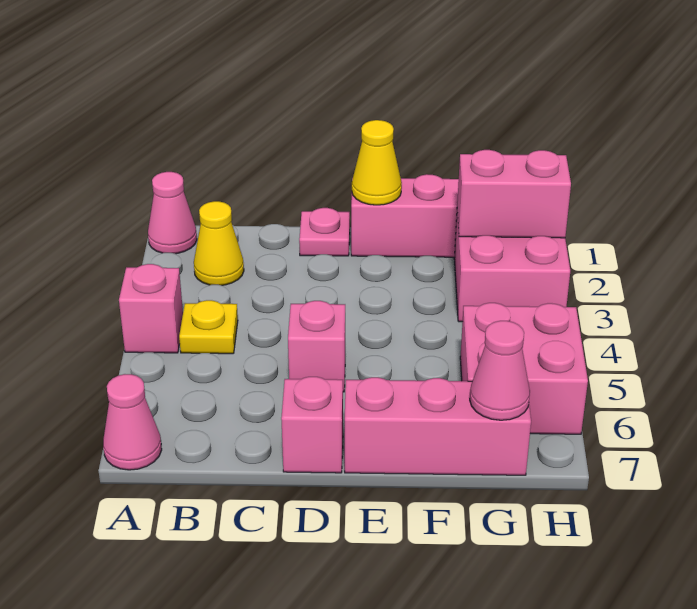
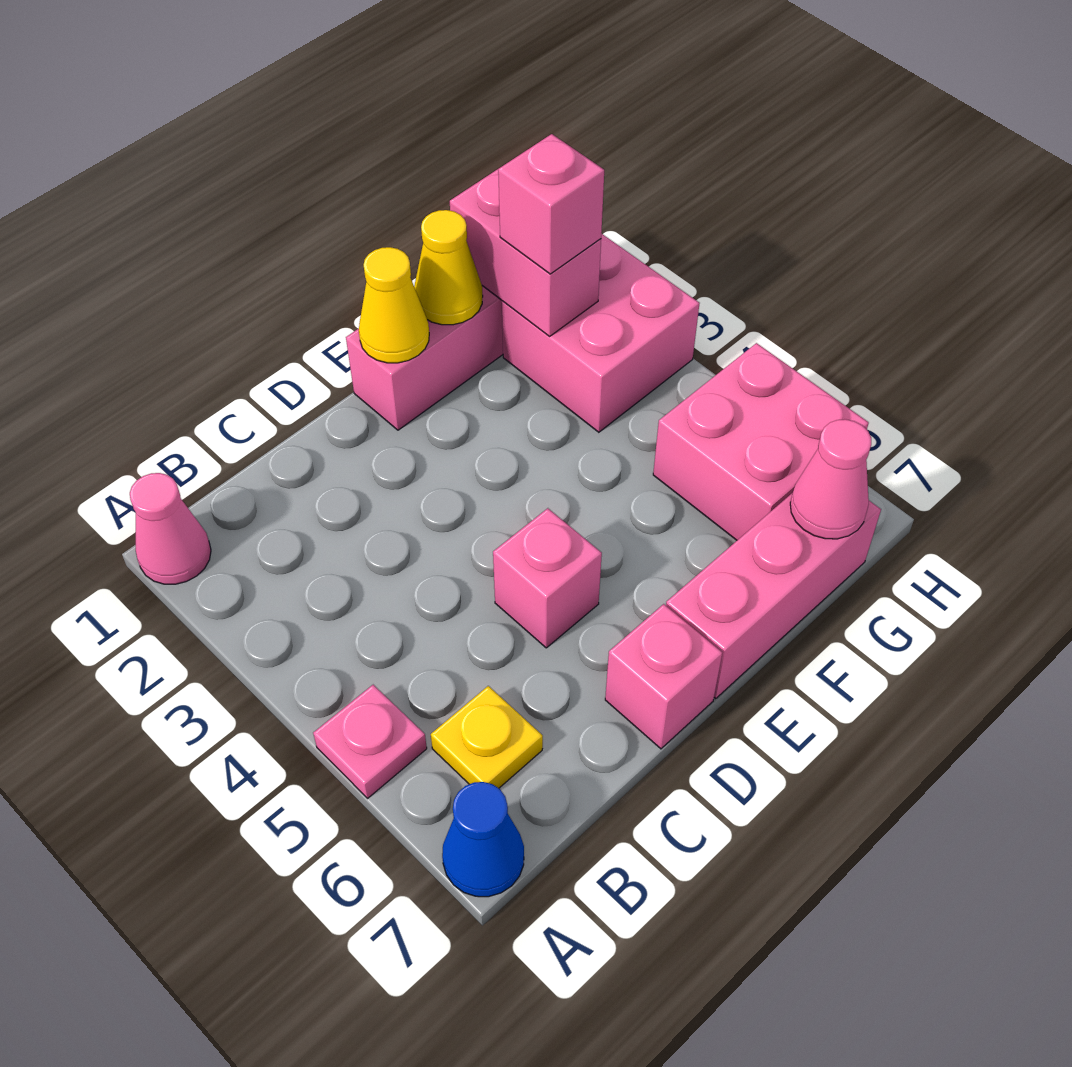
pink 1x1 brick [119,264,183,353] -> pink 1x1 brick moved to [498,134,604,274]
pink 1x1 cone [103,374,162,470] -> blue 1x1 cone [442,782,524,897]
yellow 1x1 cone [194,201,244,285] -> yellow 1x1 cone moved to [414,210,483,325]
yellow 1x1 plate [179,300,238,354] -> yellow 1x1 plate moved to [431,686,543,788]
pink 1x1 plate [299,208,350,256] -> pink 1x1 plate moved to [313,685,427,798]
pink 1x2 brick [457,150,571,238] -> pink 1x2 brick turned to [450,169,601,336]

